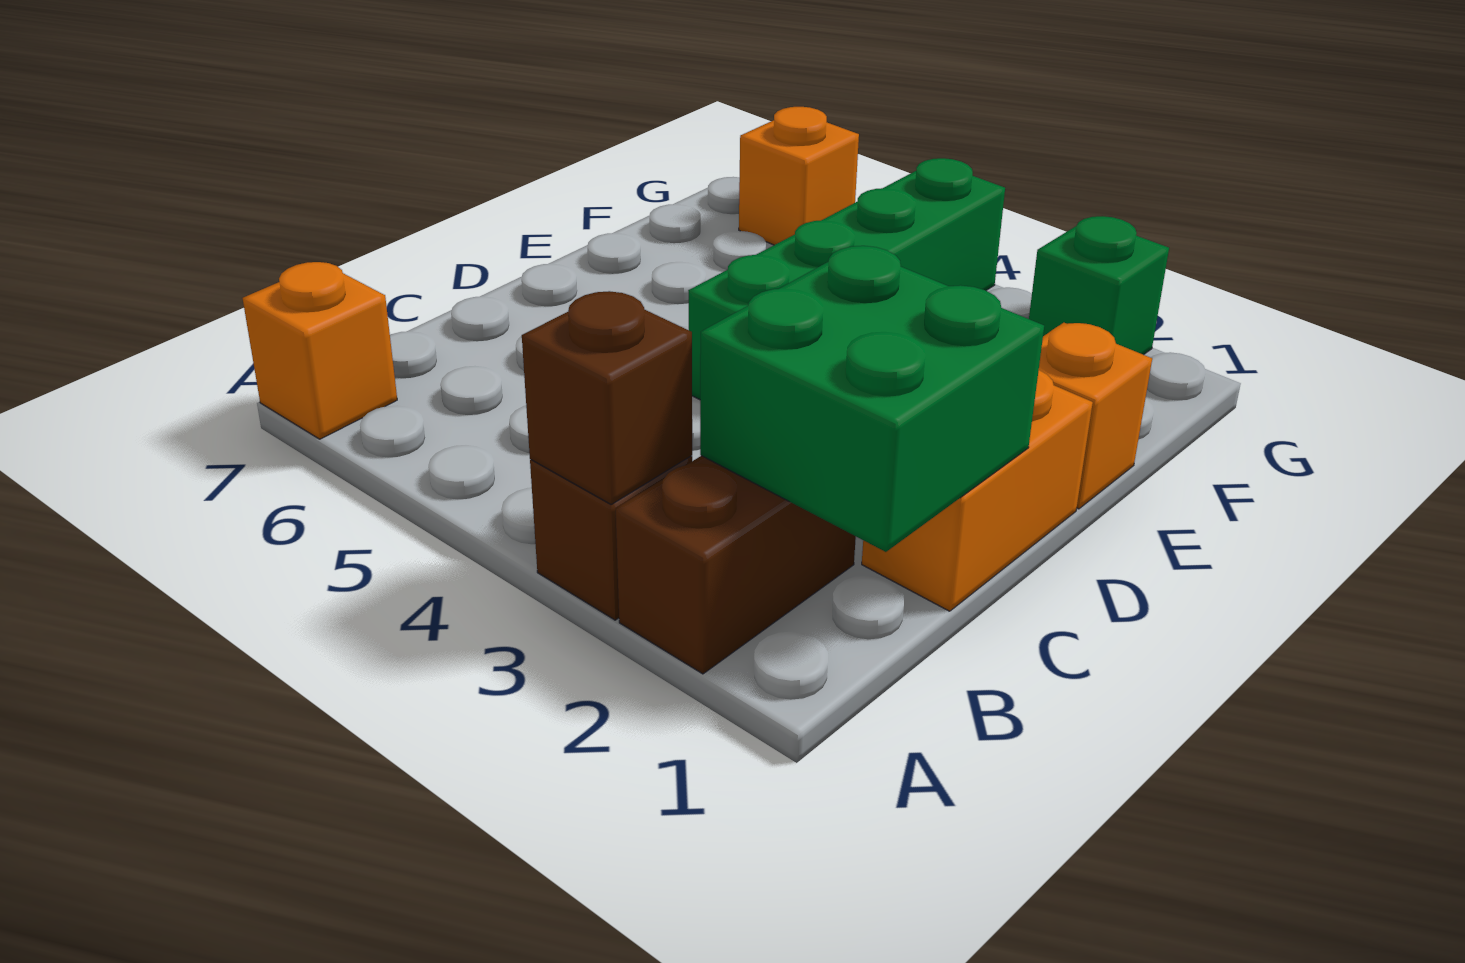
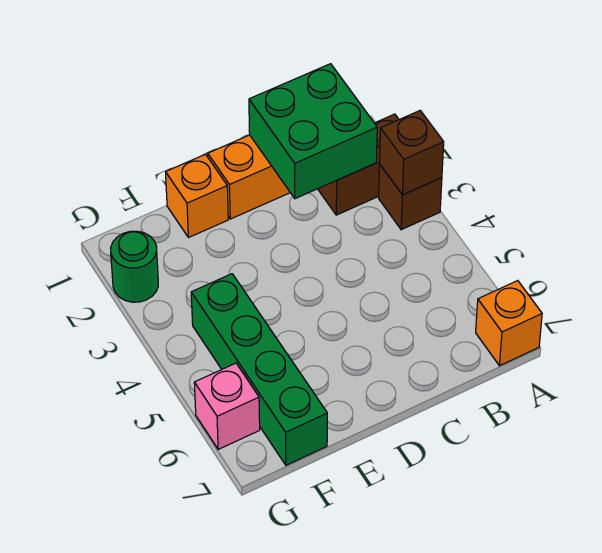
green 1x4 brick [688,158,1005,400] -> green 1x4 brick turned to [191,274,327,465]
green 1x1 brick [1029,216,1169,355] -> green 1x1 round brick [111,231,158,302]
orange 1x1 brick [739,107,859,245] -> pink 1x1 brick [194,363,260,449]

